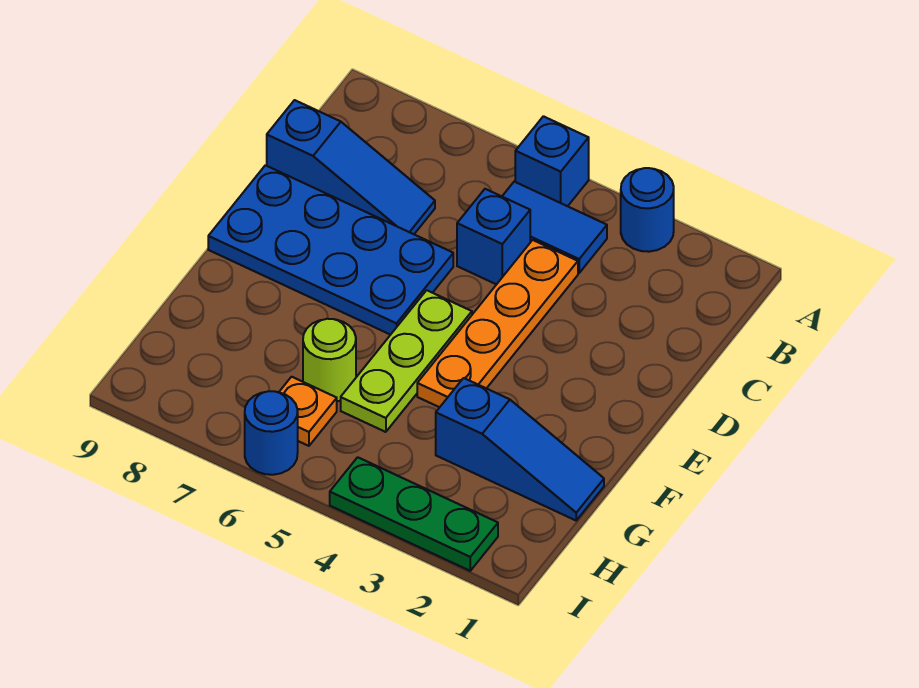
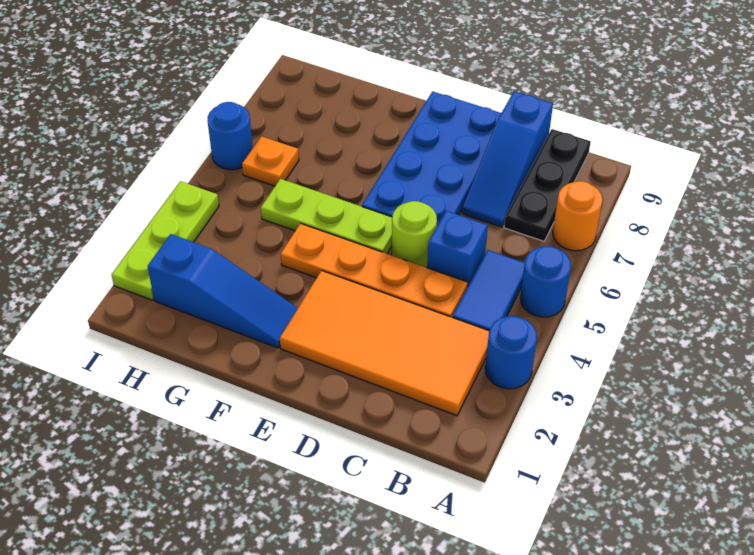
blue 1x1 brick [515,116,589,206] -> blue 1x1 round brick [520,246,571,317]
none -> orange 1x1 round brick [553,181,603,251]
none -> orange 2x4 tile [280,271,489,416]
none -> black 1x3 plate [504,129,591,241]
blue 1x3 slope [436,378,604,520] -> blue 1x3 slope turned to [148,234,298,348]
lime 1x1 round brick [303,318,356,401] -> lime 1x1 round brick moved to [392,201,437,268]
green 1x3 plate [330,457,498,571] -> lime 1x3 plate [112,181,219,300]

